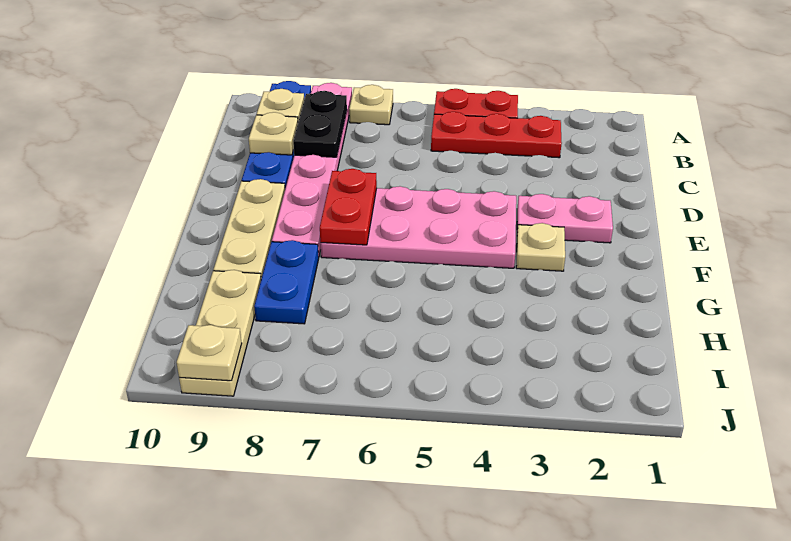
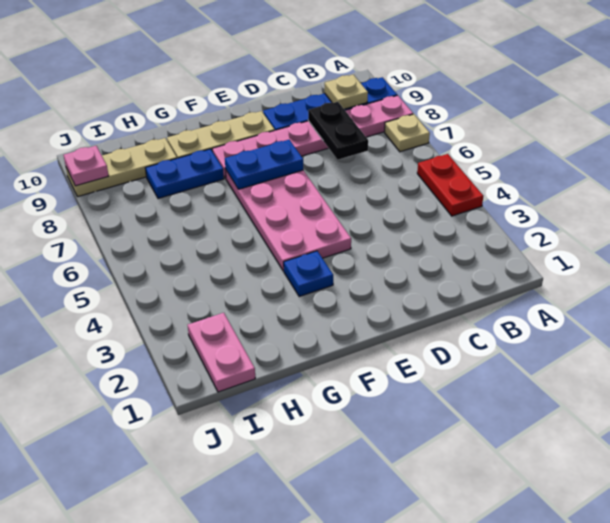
red 1x3 plate [431,112,562,158] -> none
black 1x2 plate [293,91,347,157] -> black 1x2 plate turned to [308,102,368,160]
tan 1x1 plate [249,112,298,155] -> none
pink 1x2 plate [517,194,613,243] -> pink 1x2 plate moved to [188,313,255,392]
red 1x2 plate [320,169,377,245] -> blue 1x2 plate [225,140,303,189]
tan 1x1 plate [516,223,565,271] -> blue 1x1 plate [284,251,333,296]
tan 1x1 plate [177,325,242,381] -> pink 1x1 plate [64,146,109,186]

